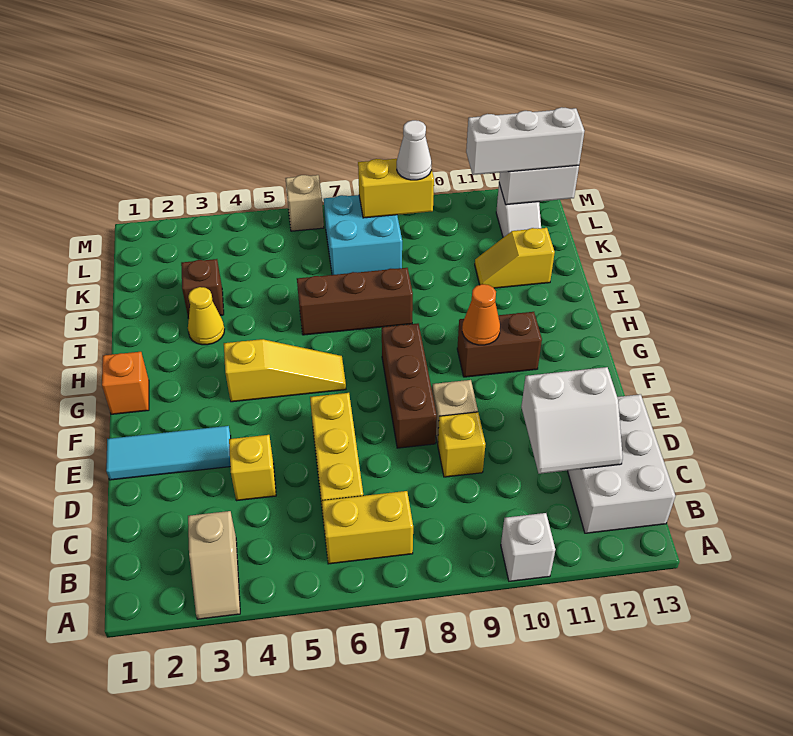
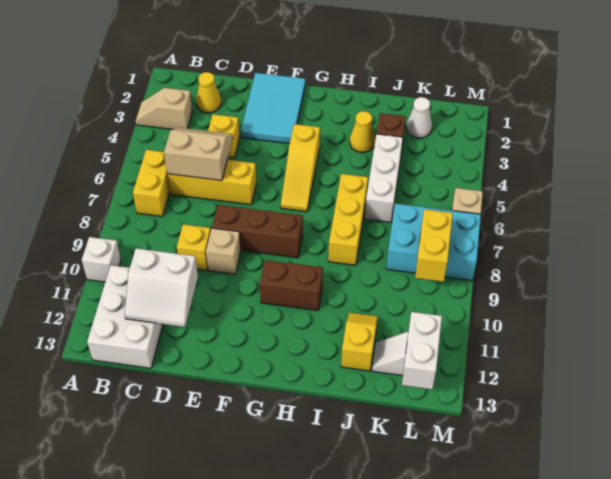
white 2x3 brick [568,394,675,533] -> white 2x3 brick turned to [87,265,163,368]
none -> yellow 1x1 cone [196,72,221,113]
none -> tan 2x2 slope [164,128,233,180]
white 2x2 slope [521,367,623,474] -> white 2x2 slope turned to [125,248,198,327]
cyan 1x3 tile [106,426,231,480] -> cyan 2x3 tile [241,73,305,144]
orange 1x1 brick [102,352,149,414] -> none
brown 1x2 brick [457,312,542,377] -> brown 1x2 brick turned to [260,260,323,311]
orange 1x1 cone [462,284,500,345] -> none
brown 1x3 brick [297,268,413,335] -> yellow 1x3 brick [328,174,368,265]
cyan 2x2 brick [324,195,402,275] -> cyan 2x3 brick [386,204,481,280]
white 1x1 cone [397,120,432,180] -> white 1x1 cone moved to [406,97,432,138]
white 1x3 brick [466,107,584,175] -> white 1x3 brick moved to [365,134,403,222]

